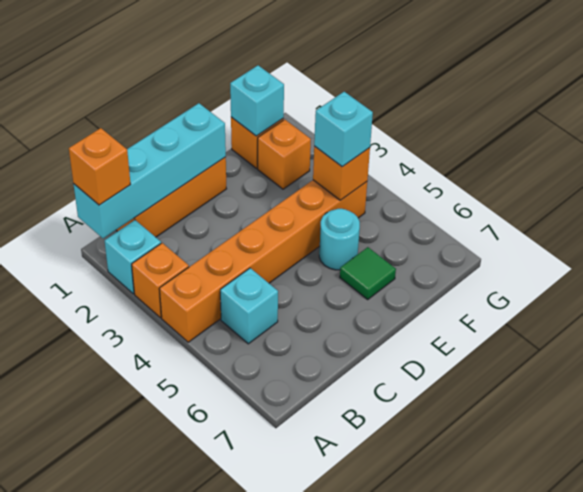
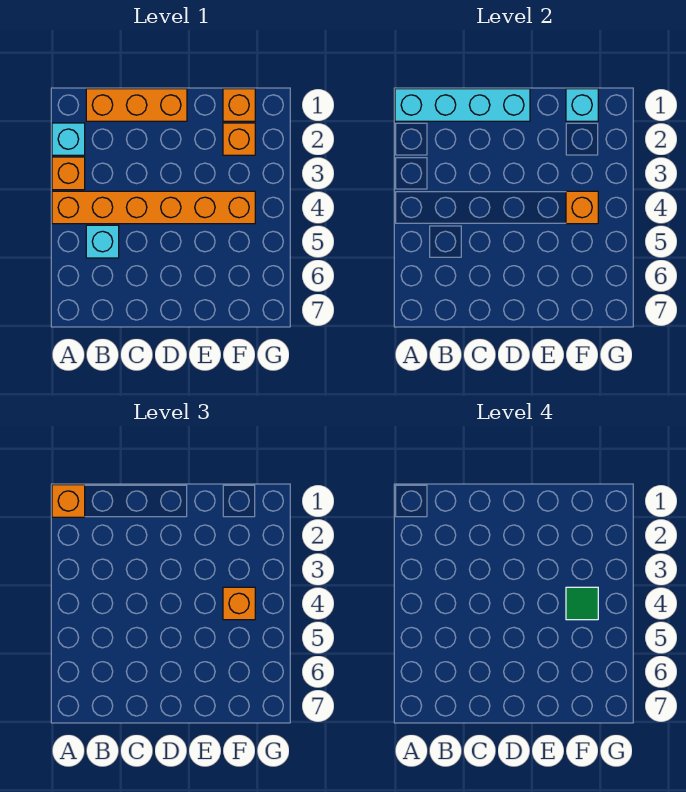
cyan 1x1 round brick [319,209,360,270] -> none
green 1x1 tile [340,247,396,299] -> green 1x1 tile moved to [566,587,598,620]
cyan 1x1 brick [314,92,373,167] -> orange 1x1 brick [223,587,255,620]

